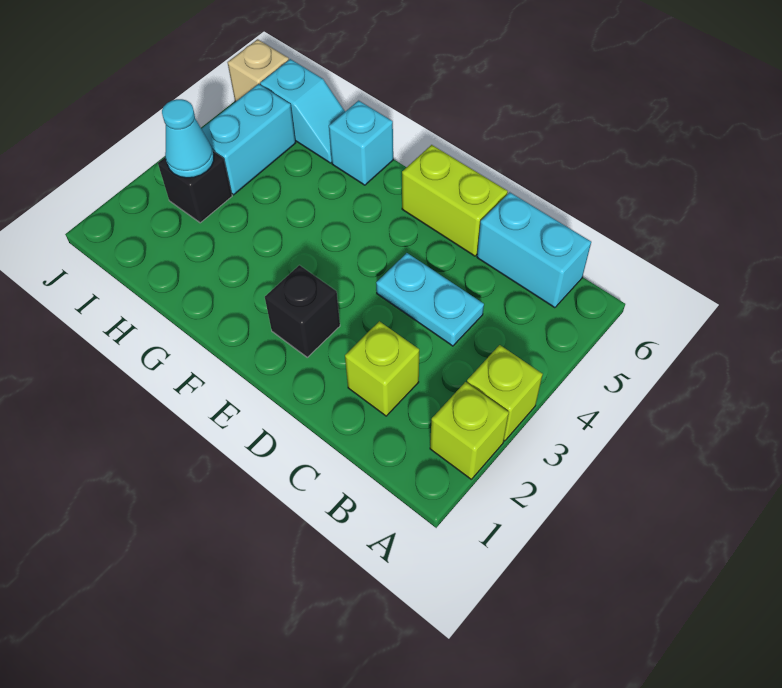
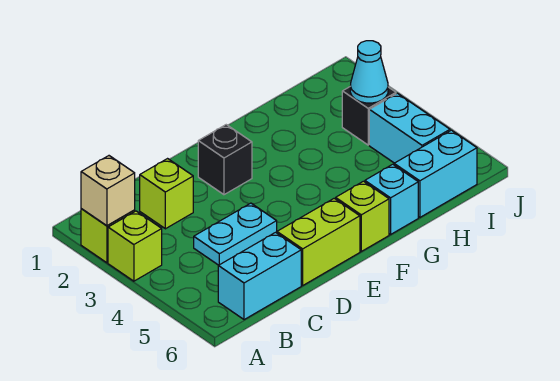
none -> lime 1x1 brick [336,181,389,251]
cyan 1x2 slope [260,59,345,163] -> cyan 1x2 brick [394,130,477,217]
tan 1x1 brick [228,39,289,102] -> tan 1x1 brick moved to [81,156,135,226]

